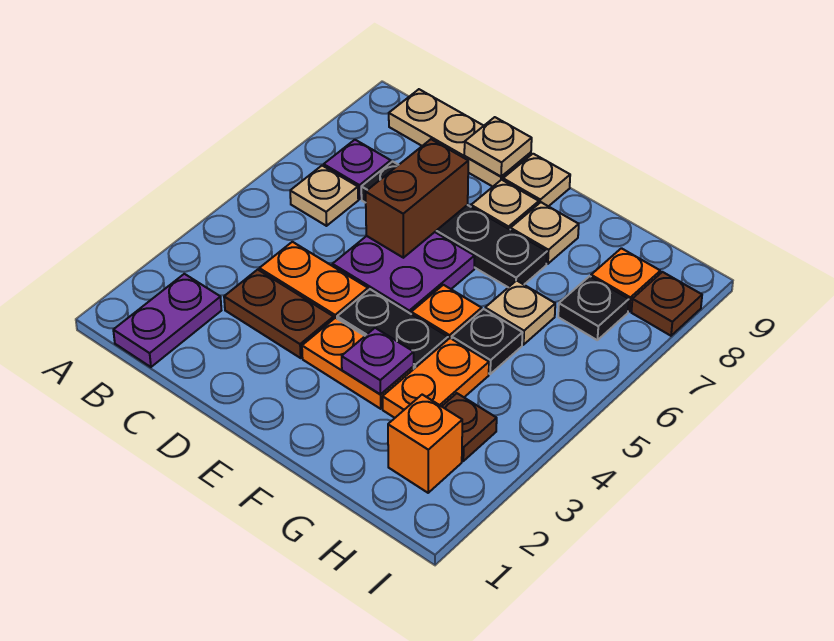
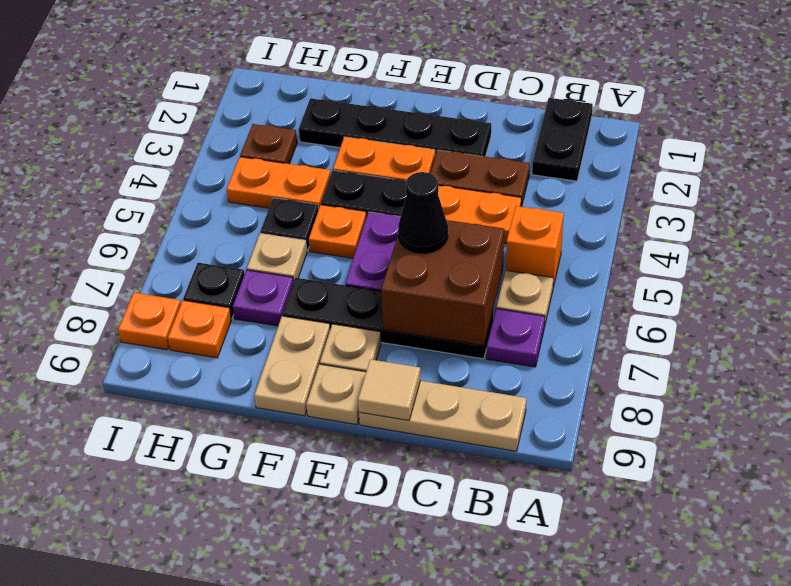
purple 1x2 plate [113,274,221,367] -> black 1x2 plate [532,98,593,181]
none -> black 1x4 plate [299,98,491,157]
brown 1x2 brick [366,139,468,258] -> brown 2x2 brick [381,220,504,346]
none -> black 1x1 cone [398,172,448,253]
tan 1x1 plate [464,117,532,177] -> tan 1x1 tile [358,359,421,420]
purple 1x1 plate [342,328,414,395] -> purple 1x1 plate moved to [233,270,293,326]
tan 1x1 plate [510,202,579,264] -> tan 1x2 plate [254,316,330,416]
orange 1x2 plate [382,338,489,418] -> orange 1x2 plate turned to [227,157,331,208]
orange 1x1 brick [388,395,462,493] -> orange 1x1 brick moved to [506,206,564,287]
brown 1x1 plate [631,272,702,336] -> orange 1x1 plate [118,293,181,350]

